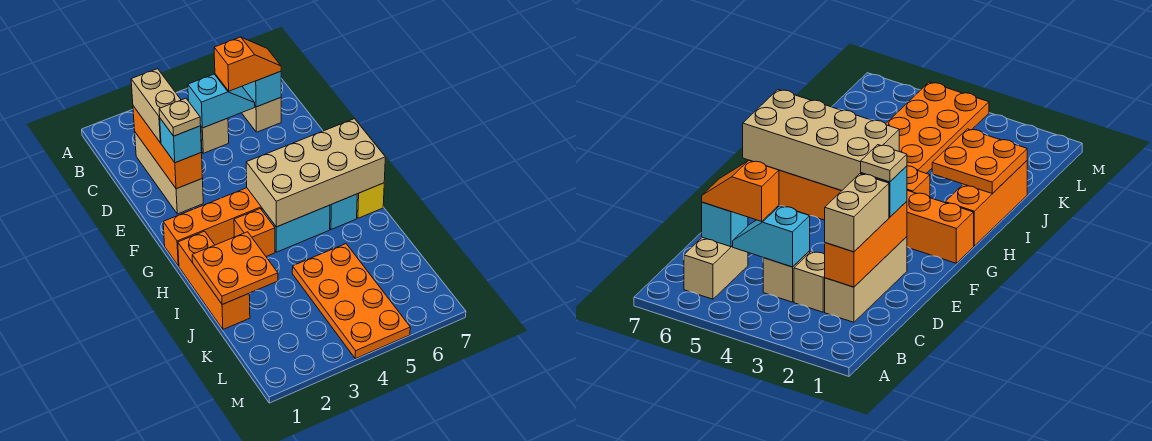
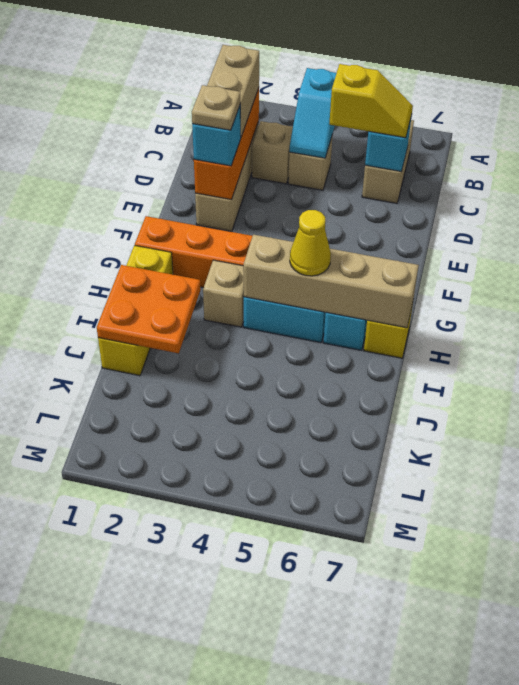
cyan 1x2 slope [188,74,255,128] -> cyan 1x2 slope turned to [289,68,336,158]
orange 1x2 slope [214,37,281,91] -> yellow 1x2 slope [329,64,413,138]
tan 2x4 brick [246,119,385,227] -> tan 1x4 brick [243,235,419,328]
orange 1x3 brick [178,231,250,329] -> yellow 1x3 brick [98,245,173,376]
orange 1x1 brick [234,209,275,256] -> tan 1x1 brick [203,260,244,327]
none -> yellow 1x1 cone [290,210,331,276]
orange 2x4 plate [292,244,410,359] -> none

